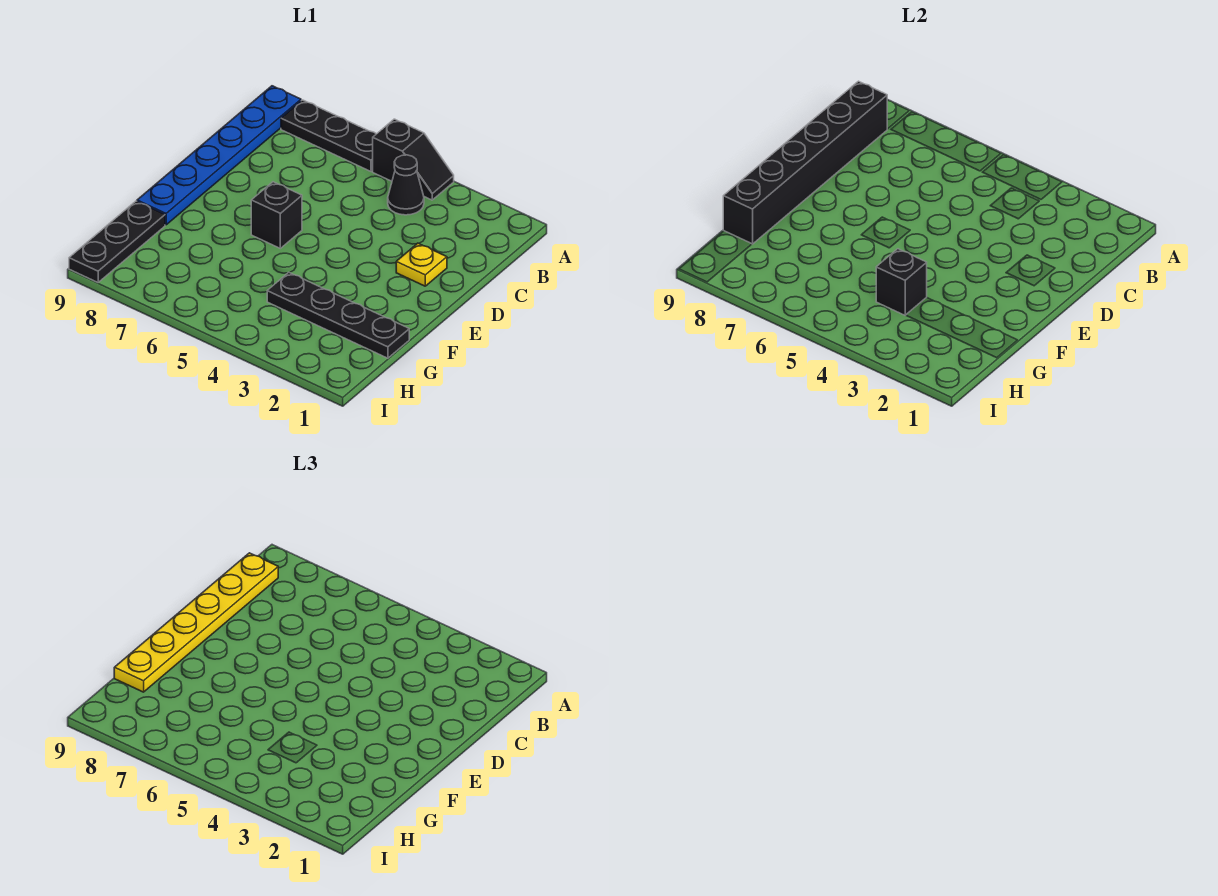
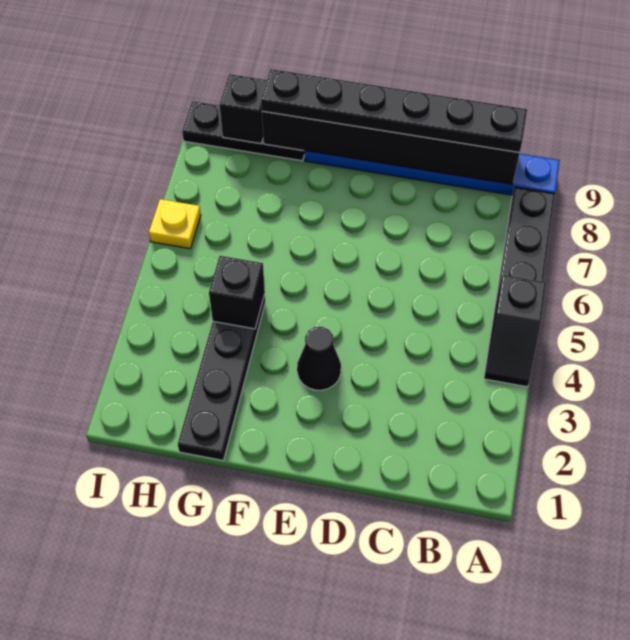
black 1x1 cone [388,155,424,215] -> black 1x1 cone moved to [297,327,341,390]
yellow 1x6 plate [114,553,278,692] -> black 1x6 plate [261,69,527,153]
yellow 1x1 plate [396,243,447,286] -> yellow 1x1 plate moved to [149,199,201,249]
black 1x1 brick [251,182,302,248] -> black 1x1 brick moved to [220,74,267,144]

